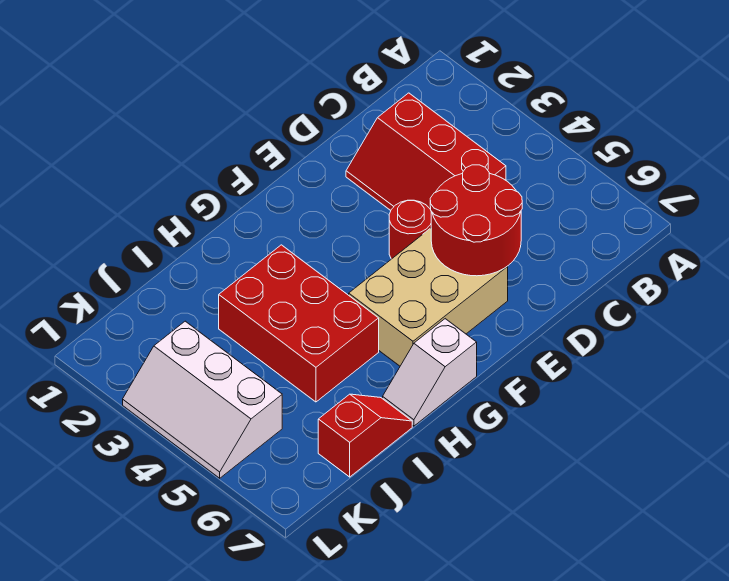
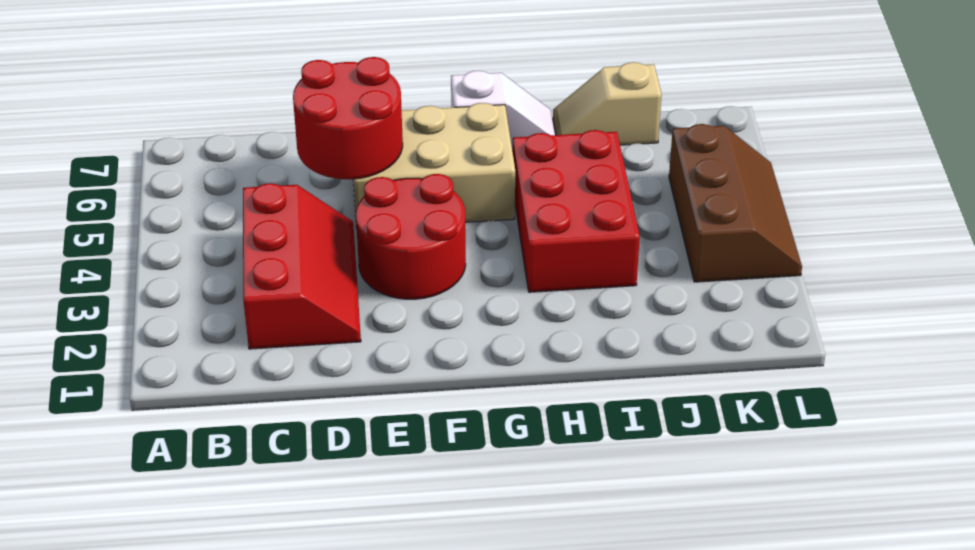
red 1x1 round brick [389,200,431,259] -> red 2x2 round brick [356,174,466,299]
red 1x2 slope [318,394,412,477] -> tan 1x2 slope [553,62,662,145]
white 2x3 slope [123,321,282,478] -> brown 2x3 slope [669,124,802,282]

